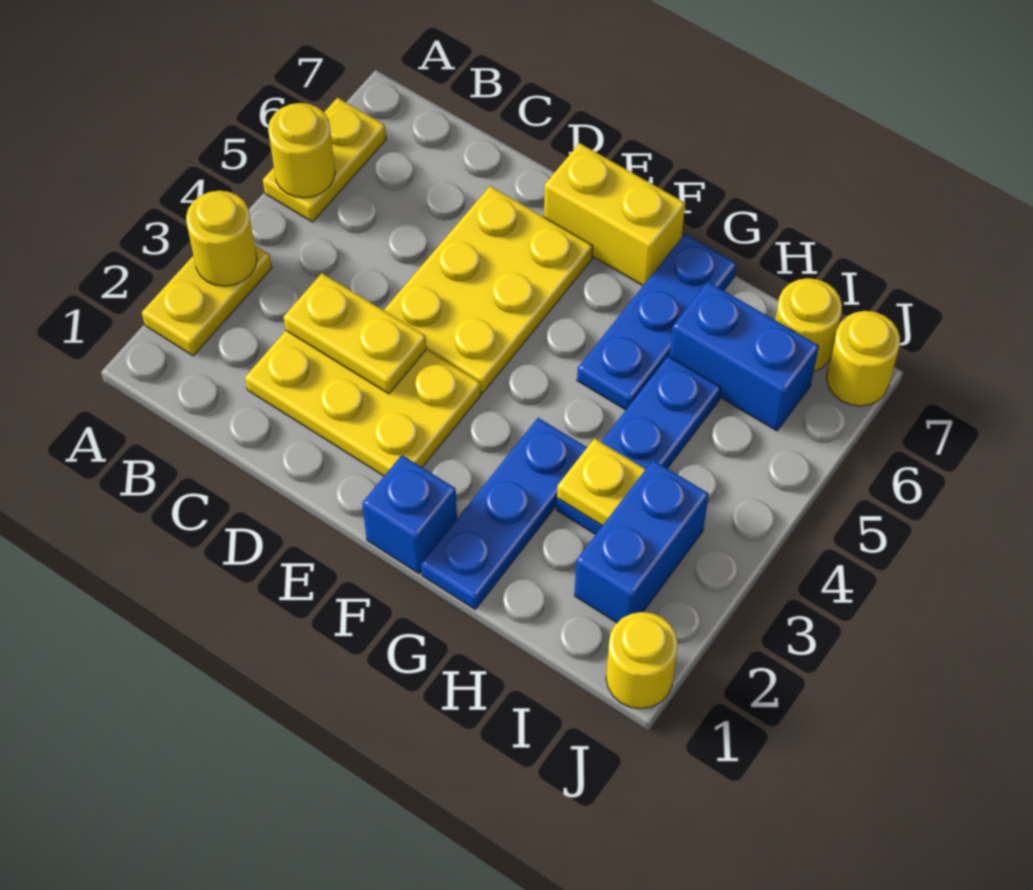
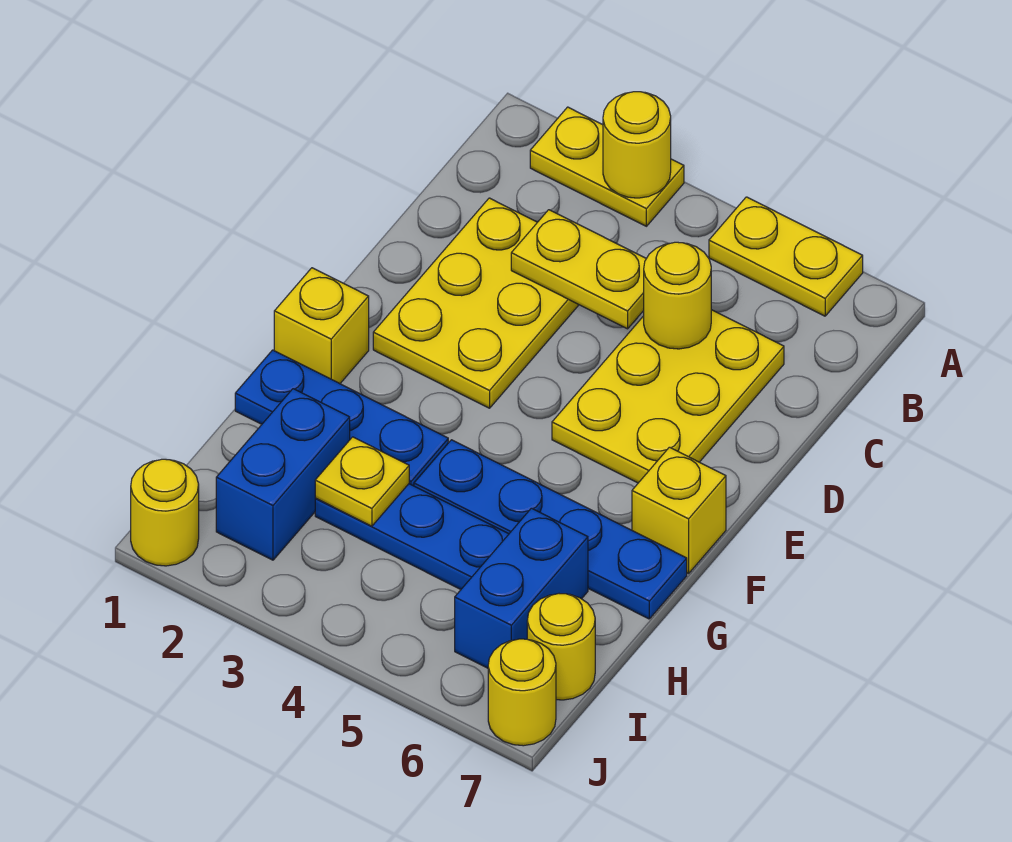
yellow 1x1 round brick [268,103,335,198] -> yellow 1x1 round brick moved to [644,242,711,349]
yellow 1x2 plate [284,273,426,394] -> yellow 1x2 plate turned to [511,210,646,329]
yellow 2x3 plate [384,186,593,393] -> yellow 2x3 plate turned to [552,310,784,483]
yellow 1x2 brick [544,143,685,285] -> yellow 1x1 brick [632,447,726,573]
blue 1x1 brick [362,455,457,574] -> yellow 1x1 brick [274,268,369,384]
blue 1x3 plate [577,234,736,410] -> blue 1x4 plate [414,440,687,619]
blue 1x2 brick [574,460,709,623] -> blue 1x2 brick turned to [216,389,350,560]

